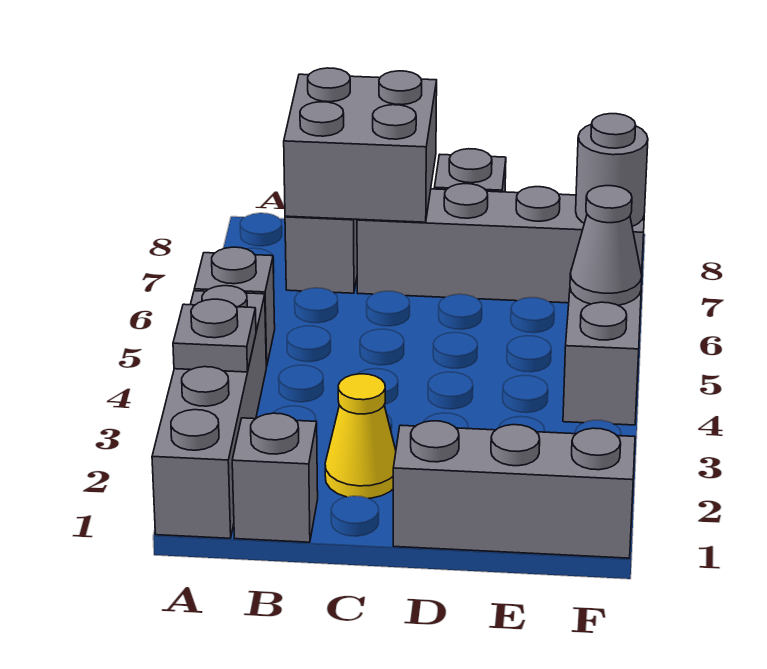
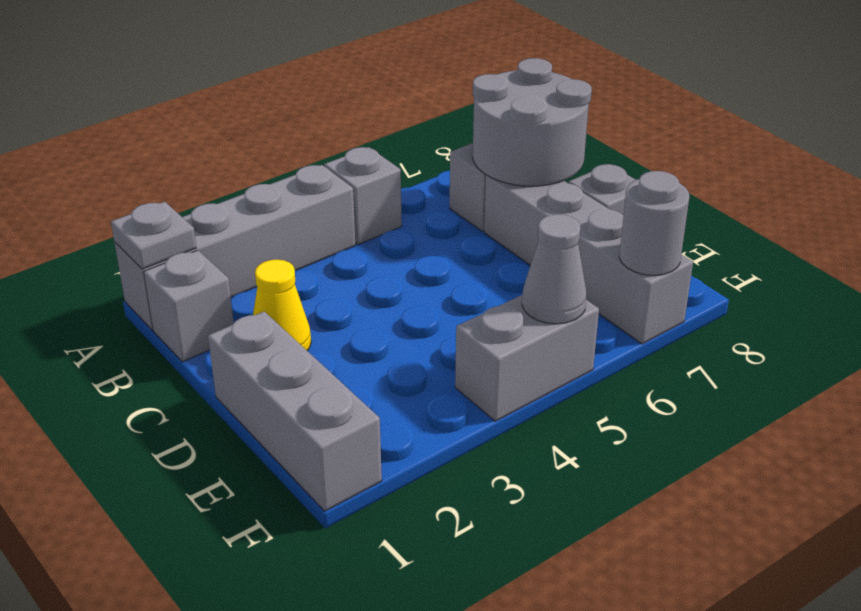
grey 1x1 plate [173,299,256,372] -> grey 1x1 plate moved to [111,202,196,269]
grey 2x2 brick [284,68,437,222] -> grey 2x2 round brick [473,58,592,186]

